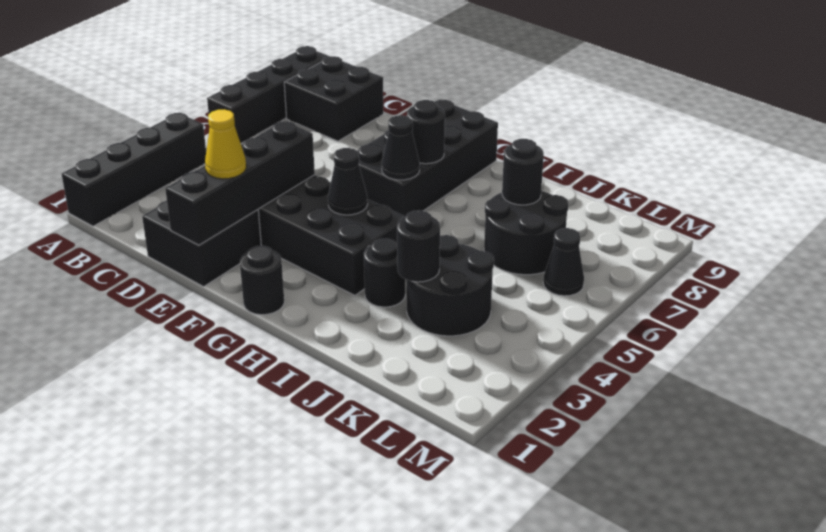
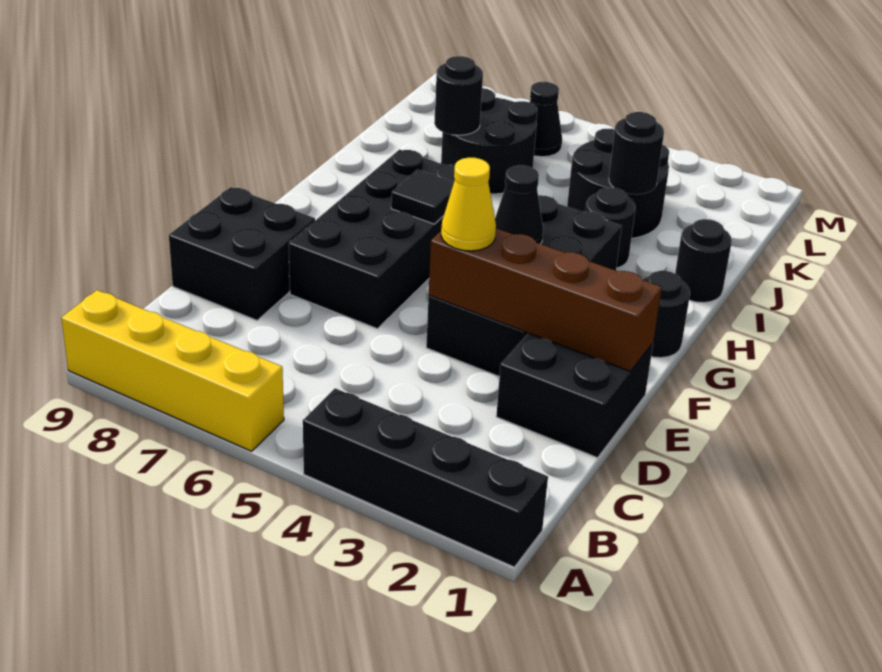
black 1x4 brick [207,46,329,143] -> yellow 1x4 brick [61,290,284,451]
black 2x2 brick [284,56,383,141] -> black 2x2 brick moved to [169,187,315,320]
black 1x4 brick [165,121,315,245] -> brown 1x4 brick [429,228,662,371]
yellow 1x1 cone [205,109,246,179] -> yellow 1x1 cone moved to [441,158,496,251]
black 2x4 brick [357,100,498,216] -> black 2x4 brick turned to [289,150,455,329]
black 1x1 cone [382,115,420,180] -> black 1x1 tile [391,170,454,224]
black 1x1 round brick [407,100,445,164] -> black 1x1 round brick moved to [675,219,732,303]

